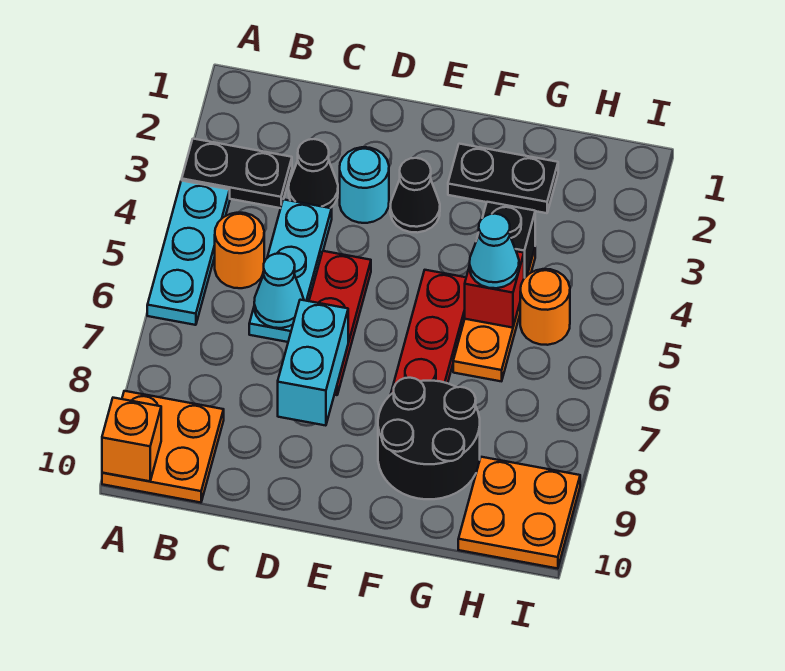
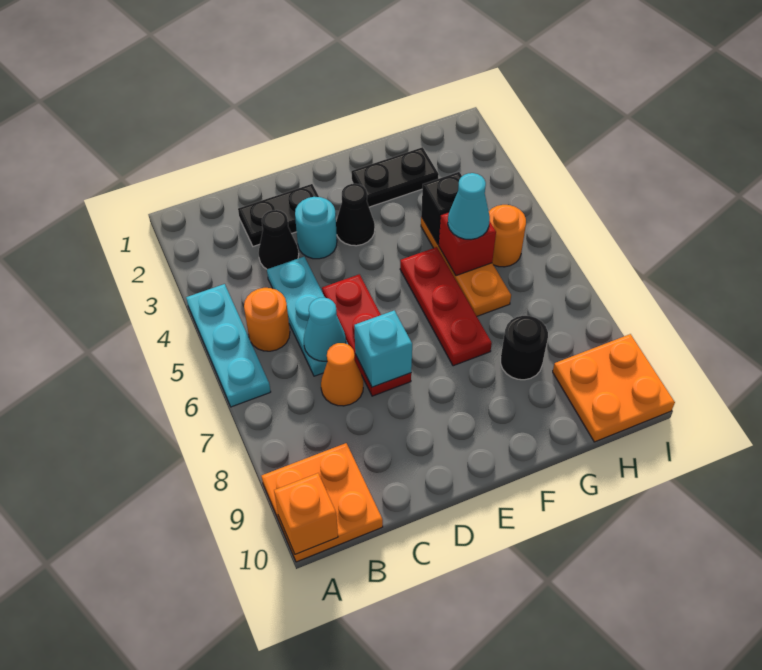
black 1x2 plate [182,139,292,208] -> black 1x2 plate moved to [238,184,319,246]
none -> orange 1x1 cone [321,343,363,406]
cyan 1x2 brick [278,300,348,426] -> cyan 1x1 brick [354,311,412,387]
black 2x2 round brick [378,378,480,499] -> black 1x1 round brick [501,316,548,380]

